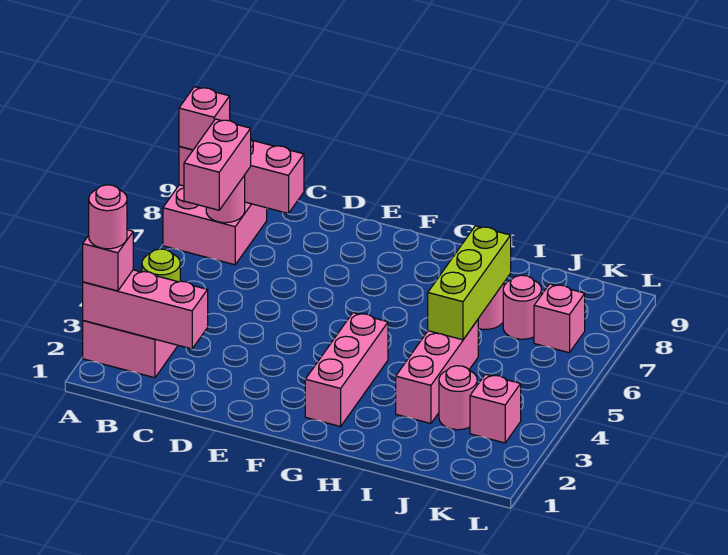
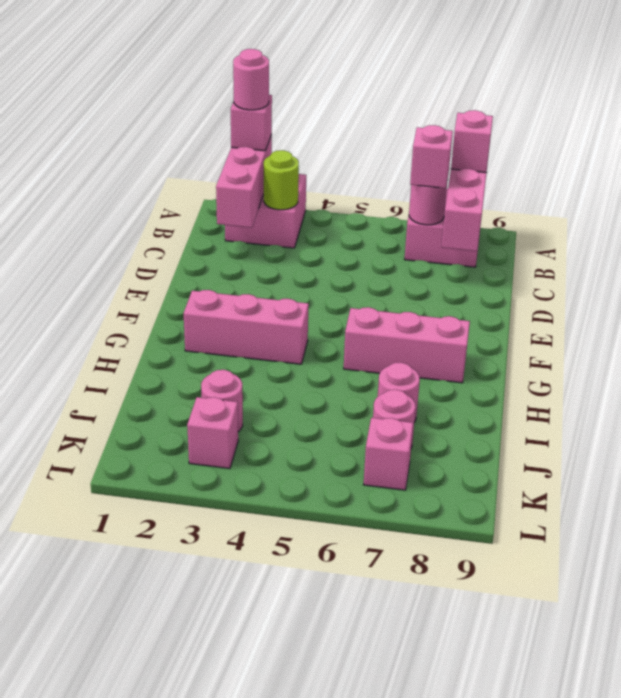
pink 1x2 brick [184,119,251,210] -> pink 1x1 brick [410,125,453,188]
pink 1x3 brick [396,320,478,423] -> pink 1x3 brick moved to [344,307,470,383]
lime 1x3 brick [428,226,511,340] -> none

